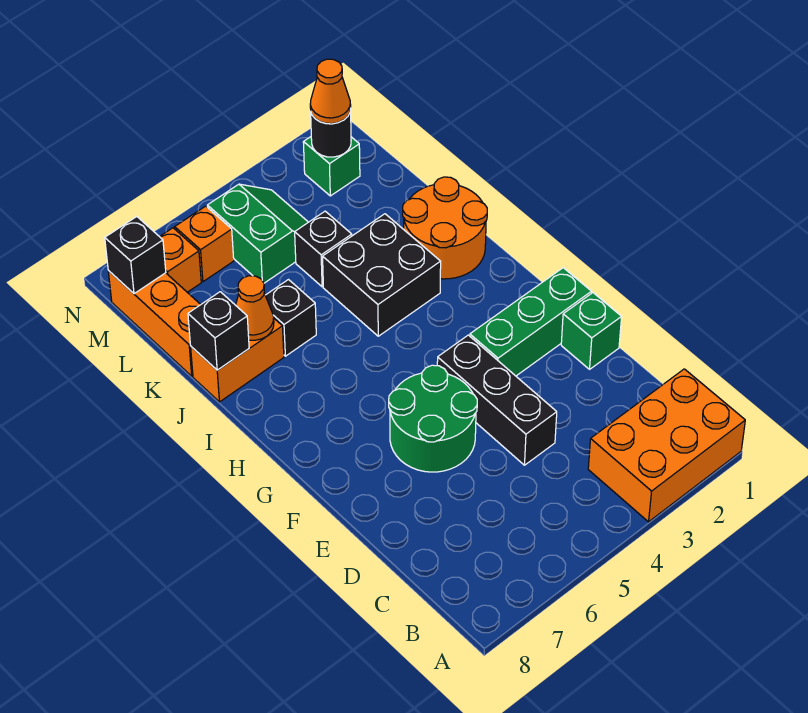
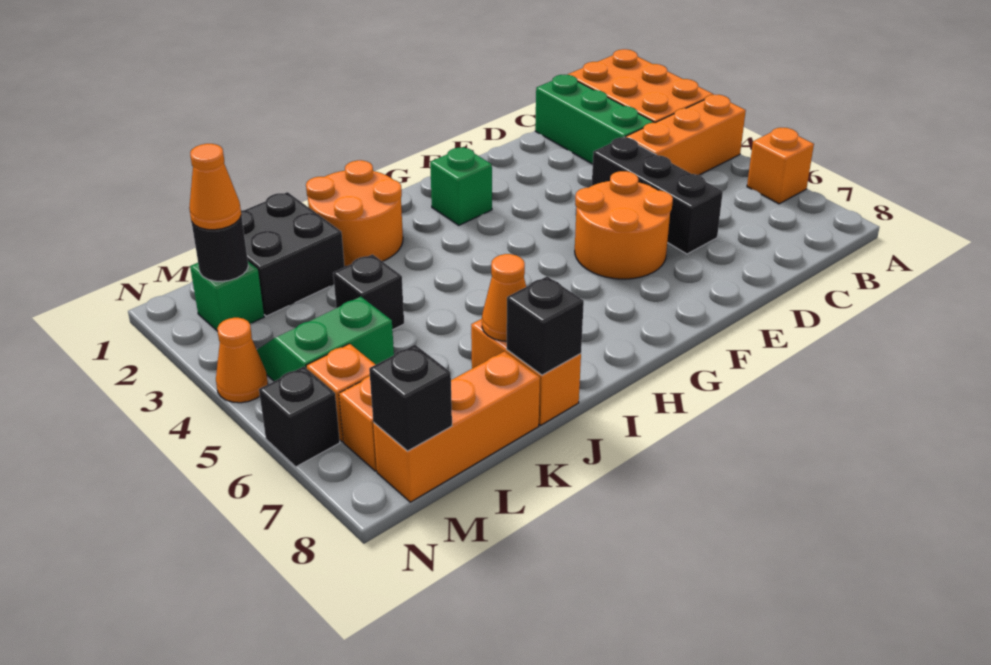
none -> orange 1x3 brick [626,95,746,175]
none -> orange 1x1 brick [747,128,814,204]
black 1x3 brick [437,335,557,465] -> black 1x3 brick turned to [592,137,723,254]
green 1x1 brick [561,293,622,369] -> green 1x1 brick moved to [430,147,492,225]
green 2x2 round brick [389,365,477,472] -> orange 2x2 round brick [575,171,673,279]
green 1x3 brick [470,268,592,376] -> green 1x3 brick moved to [535,74,654,164]
black 2x2 brick [323,214,441,336] -> black 2x2 brick moved to [241,192,345,316]
black 1x1 brick [265,280,316,356] -> black 1x1 brick moved to [259,367,340,467]
none -> orange 1x1 cone [216,318,268,403]

